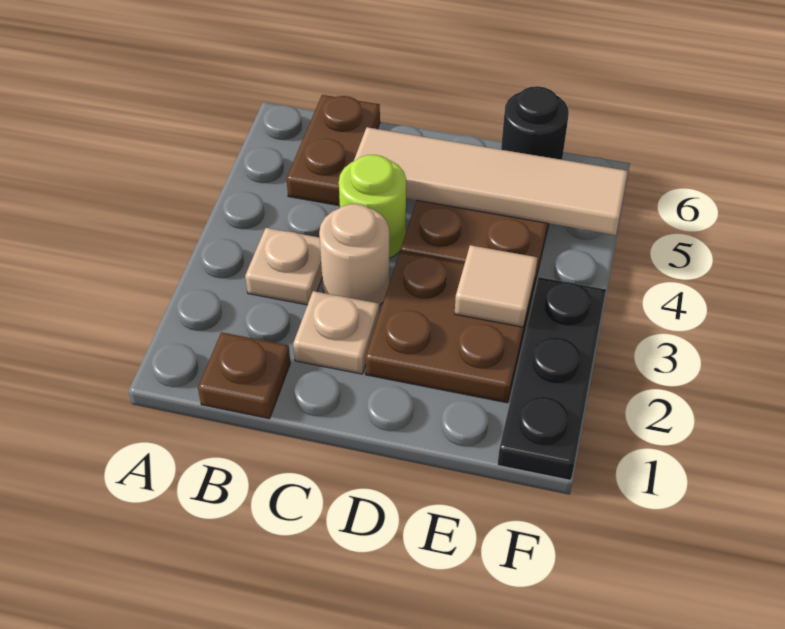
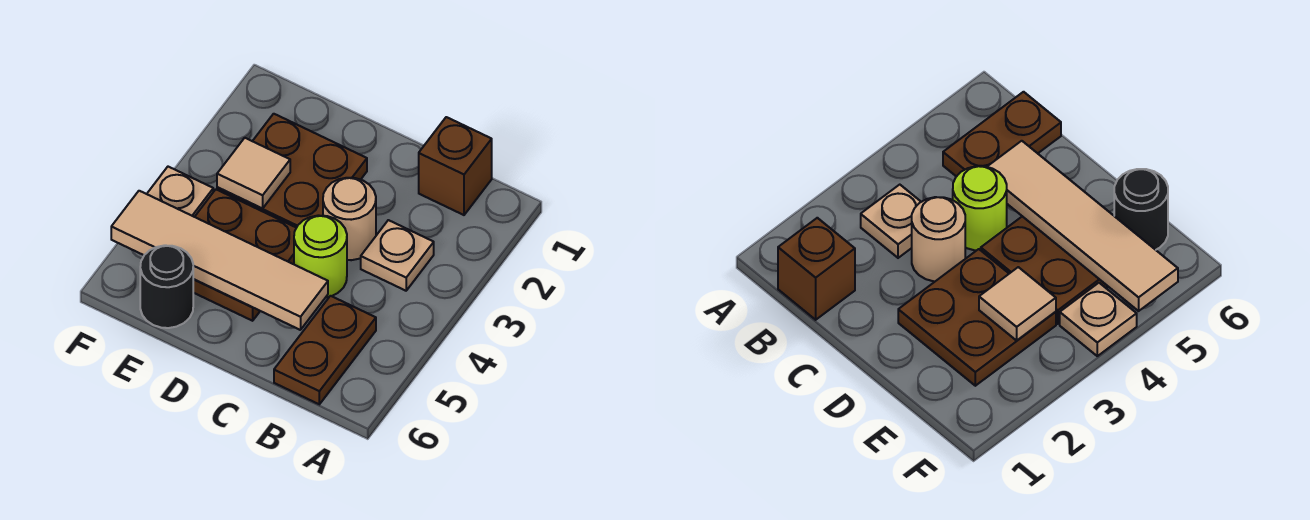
brown 1x1 plate [198,332,290,419] -> brown 1x1 brick [419,117,492,215]
tan 1x1 plate [293,291,379,374] -> tan 1x1 plate moved to [147,167,213,217]
black 1x3 plate [497,277,606,480] -> none

